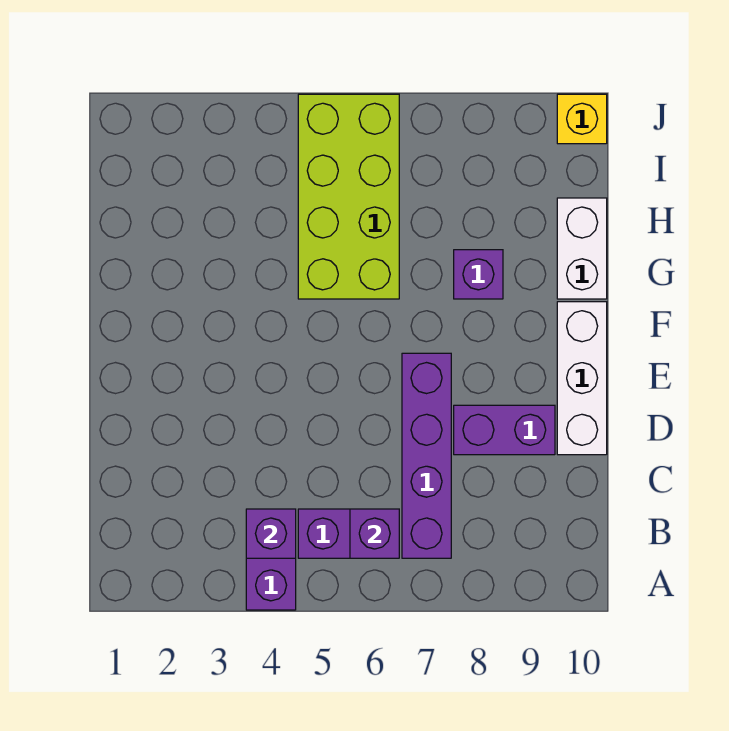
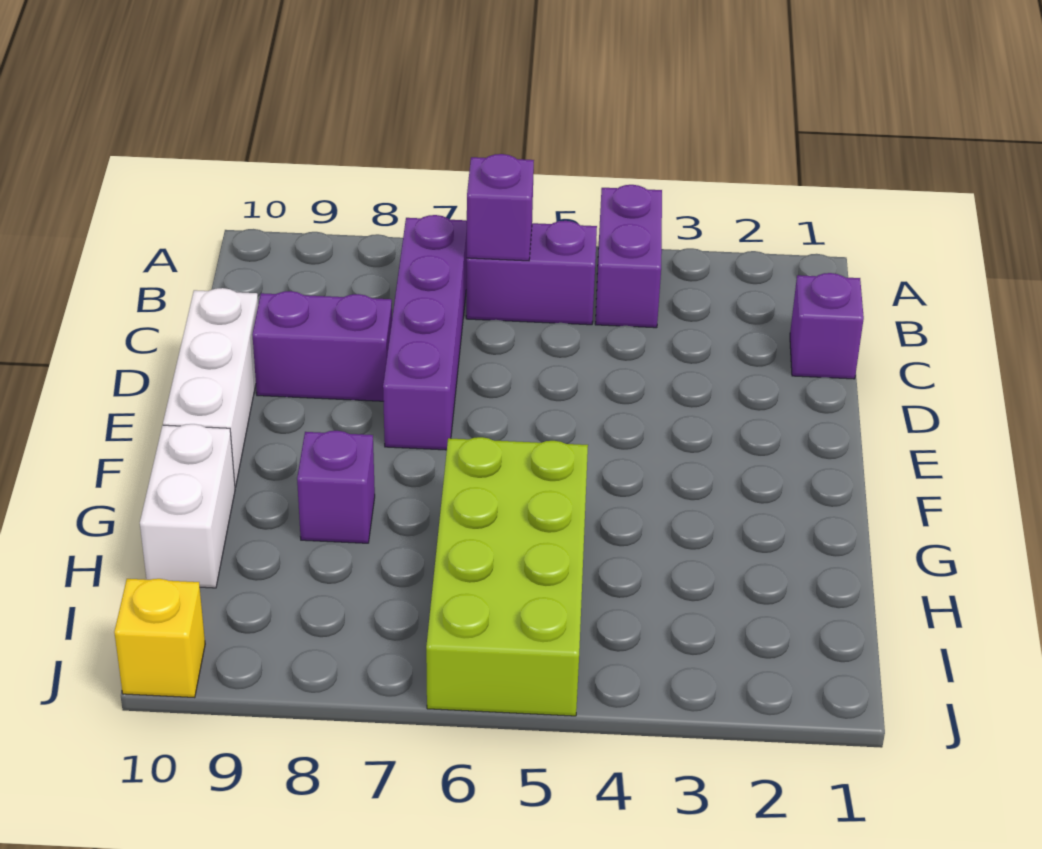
purple 1x1 brick [246,509,296,558] -> purple 1x1 brick moved to [790,273,864,379]

